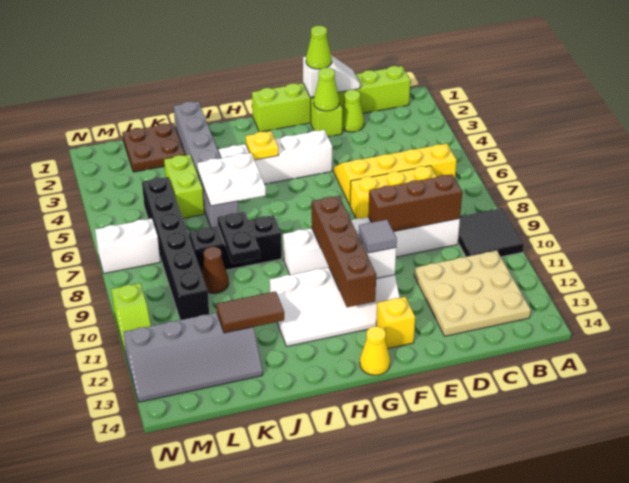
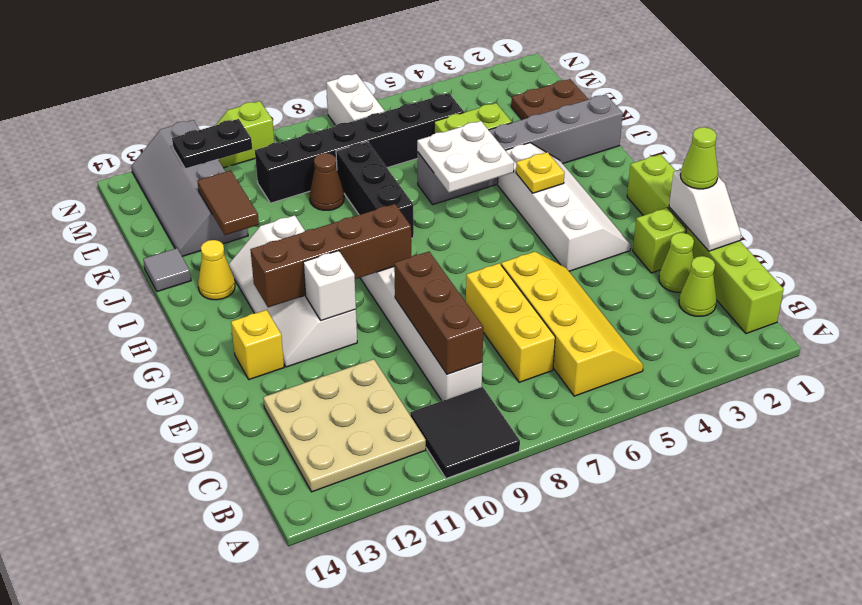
lime 1x1 cone [314,68,339,111] -> lime 1x1 cone moved to [679,256,717,316]
grey 1x1 tile [359,219,397,253] -> grey 1x1 tile moved to [143,248,191,292]
yellow 1x1 cone [360,326,390,375] -> yellow 1x1 cone moved to [198,240,235,300]
black 1x2 plate [217,212,260,264] -> black 1x2 plate moved to [172,119,252,169]

